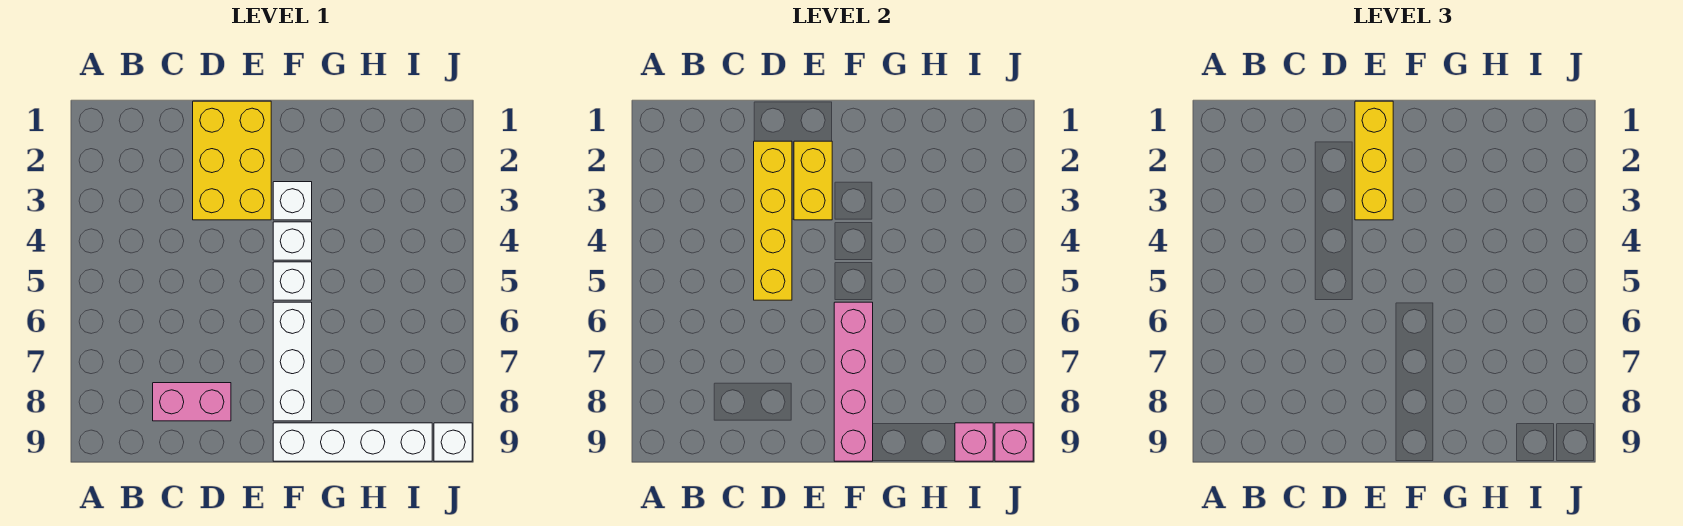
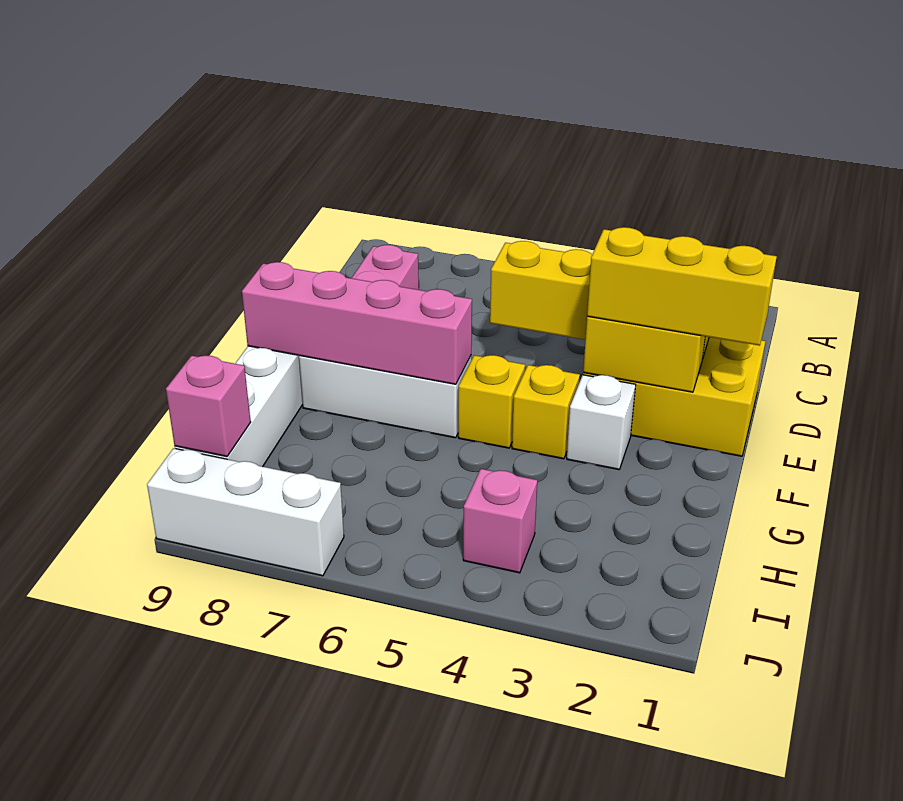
white 1x1 brick [273,222,312,260] -> yellow 1x1 brick [512,365,580,459]
white 1x1 brick [273,262,312,300] -> yellow 1x1 brick [458,355,525,448]
white 1x1 brick [434,423,472,461] -> white 1x3 brick [147,448,344,576]
pink 1x1 brick [995,423,1033,461] -> pink 1x1 brick moved to [463,469,537,573]

